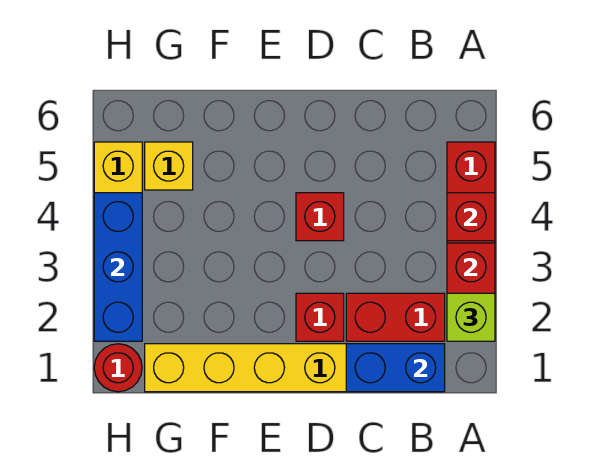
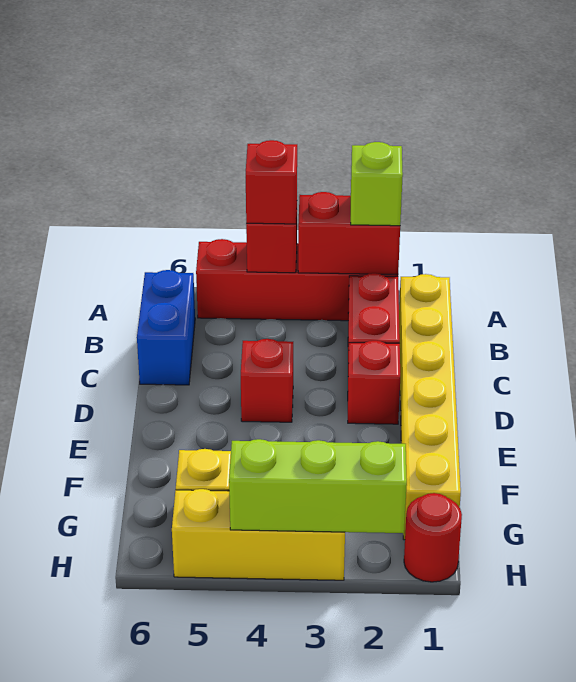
none -> red 1x1 brick [246,140,297,224]
blue 1x2 brick [346,344,445,392] -> blue 1x2 brick moved to [137,270,195,385]
blue 1x3 brick [94,193,142,341] -> lime 1x3 brick [229,439,407,534]

